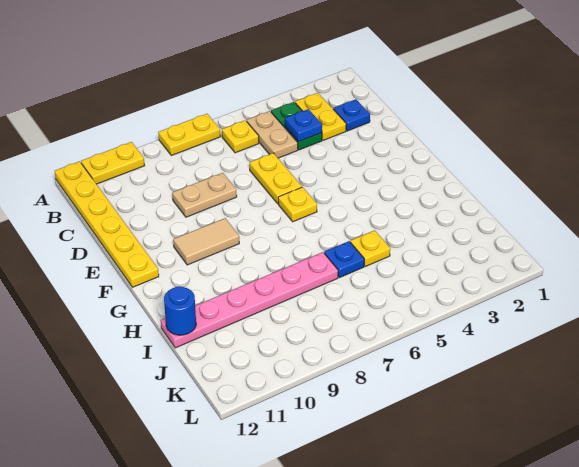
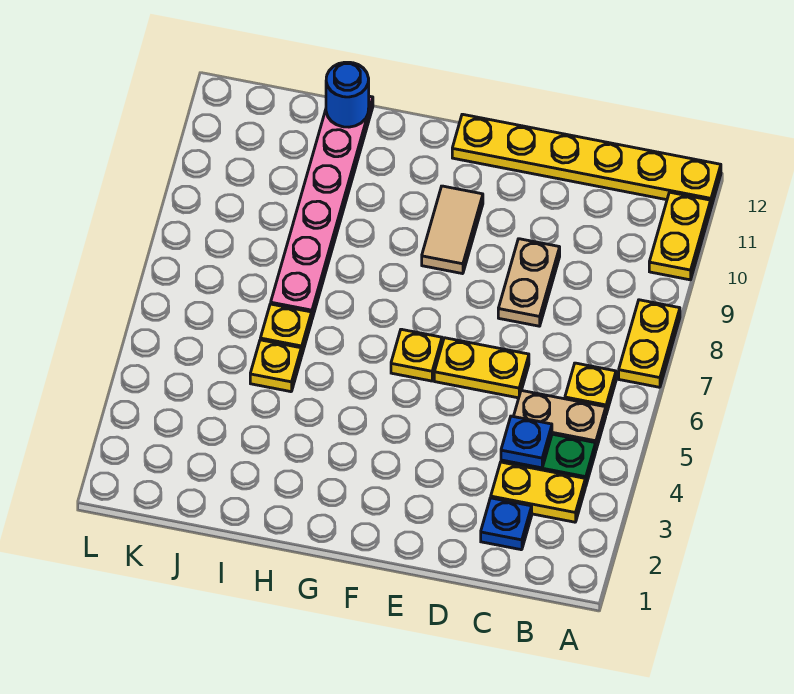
blue 1x1 plate [324,241,364,278] -> yellow 1x1 plate [260,304,312,356]

